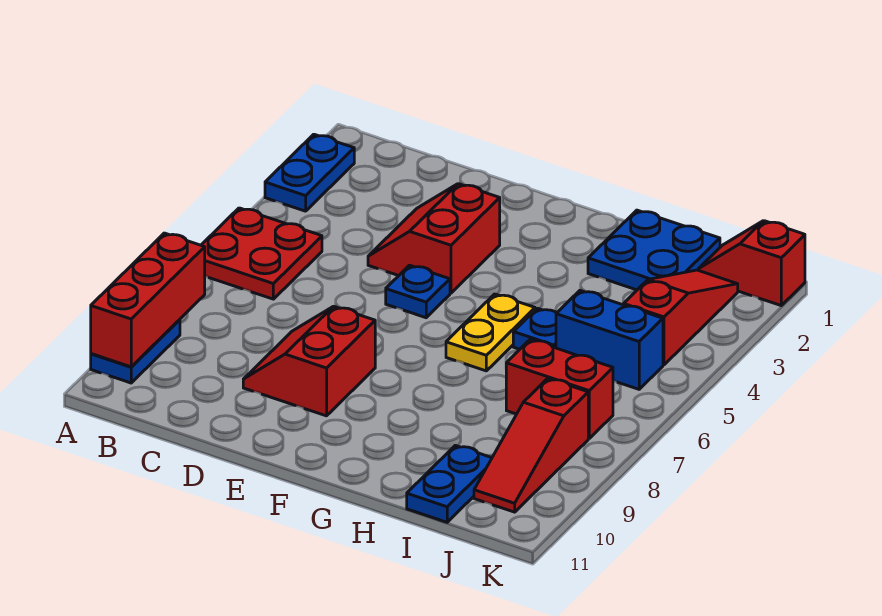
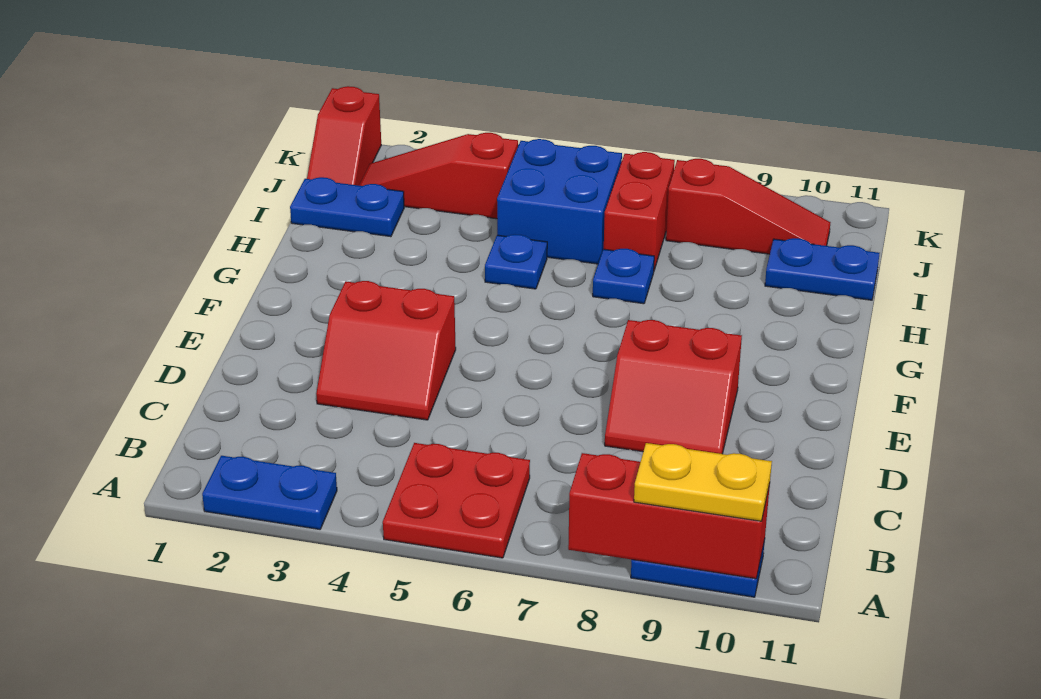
blue 1x1 plate [386,265,450,318] -> blue 1x1 plate moved to [593,249,654,304]
yellow 1x2 plate [446,294,535,371] -> yellow 1x2 plate moved to [634,443,772,521]
blue 2x2 plate [588,210,720,290] -> blue 1x2 plate [290,177,404,237]
blue 1x2 brick [556,290,663,389] -> blue 2x2 brick [497,139,622,264]

